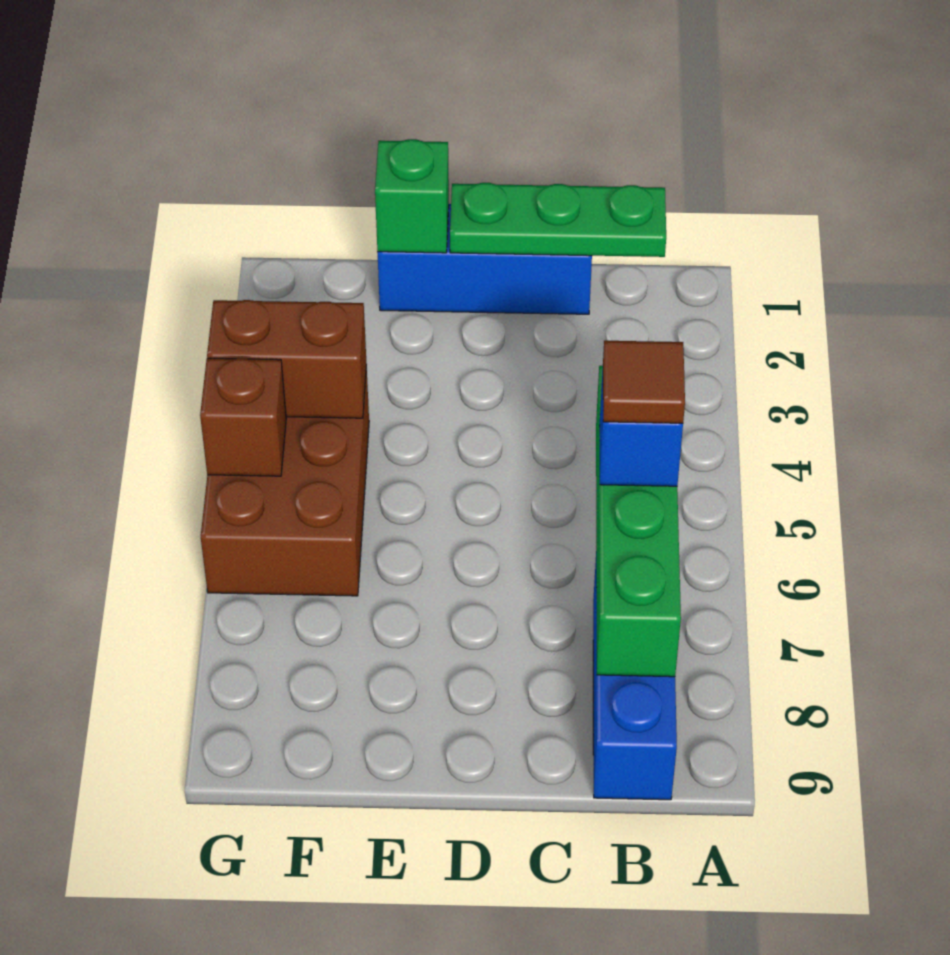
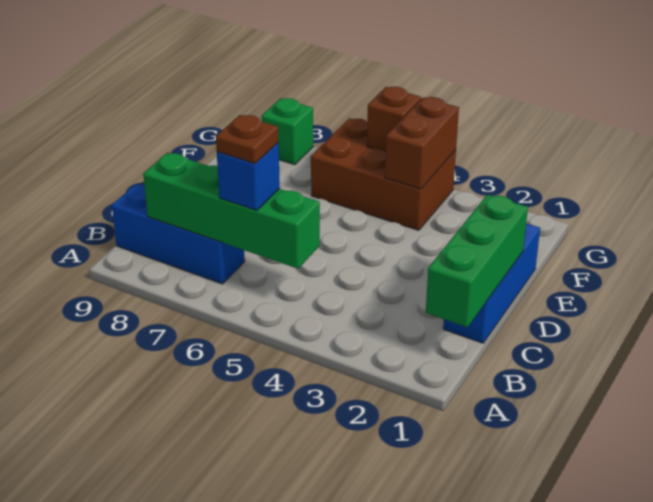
green 1x3 plate [450,183,666,257] -> green 1x3 brick [426,195,528,327]
brown 1x1 tile [603,341,685,423] -> brown 1x1 plate [216,115,279,164]
green 1x1 brick [375,139,449,253] -> green 1x1 brick moved to [262,98,313,165]

